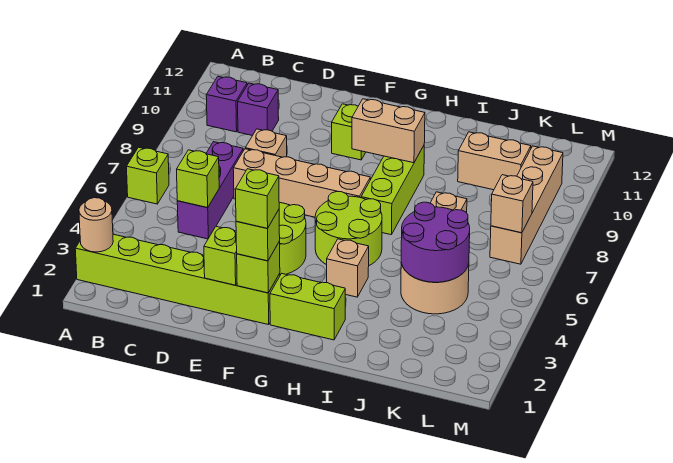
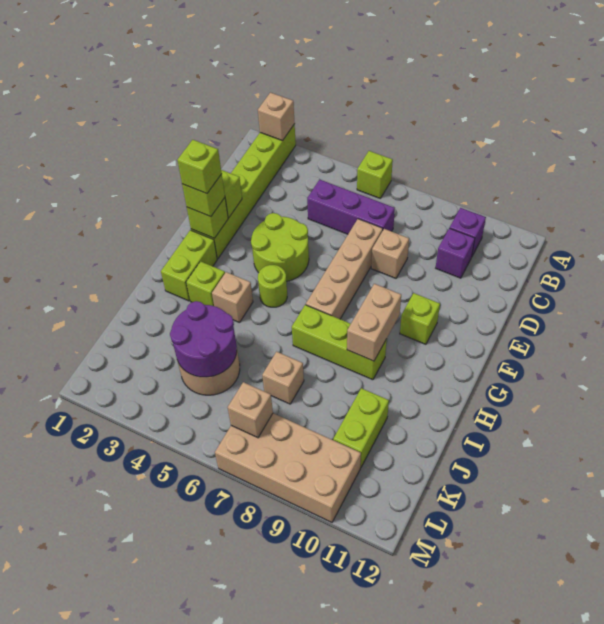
tan 1x1 round brick [79,198,113,252] -> tan 1x1 brick [258,93,295,141]
lime 1x1 brick [177,150,219,208] -> lime 1x1 brick moved to [186,261,225,306]
lime 2x2 round brick [315,192,382,265] -> lime 1x1 round brick [258,265,287,307]
tan 1x2 brick [458,132,531,190] -> lime 1x2 brick [333,388,389,468]
tan 1x4 brick [490,146,563,264] -> tan 2x4 brick [215,413,361,522]

